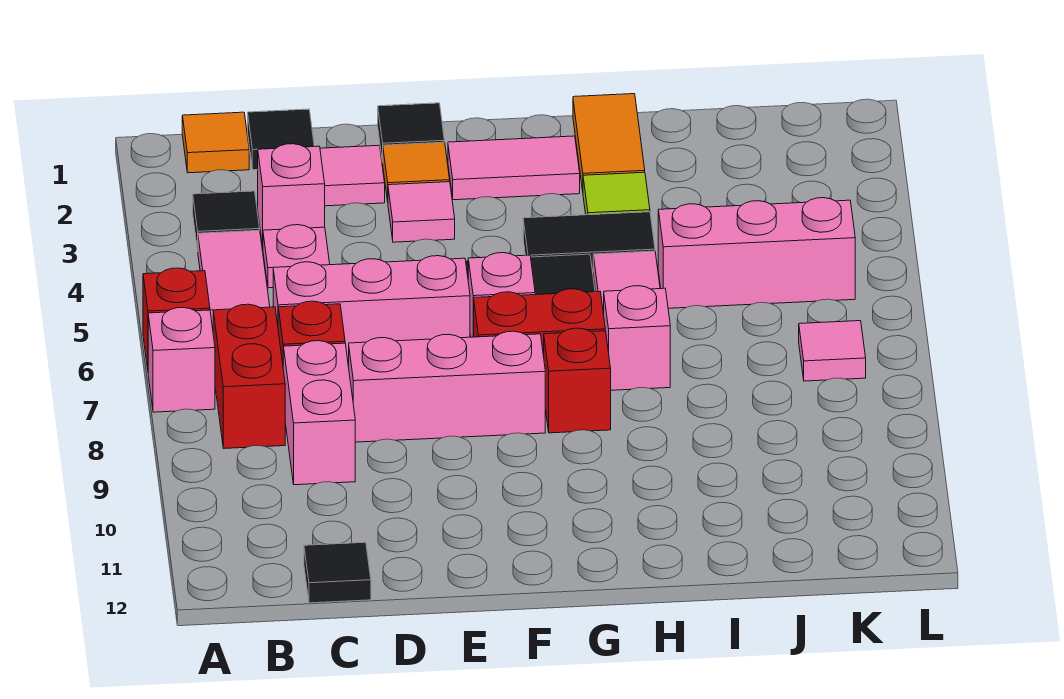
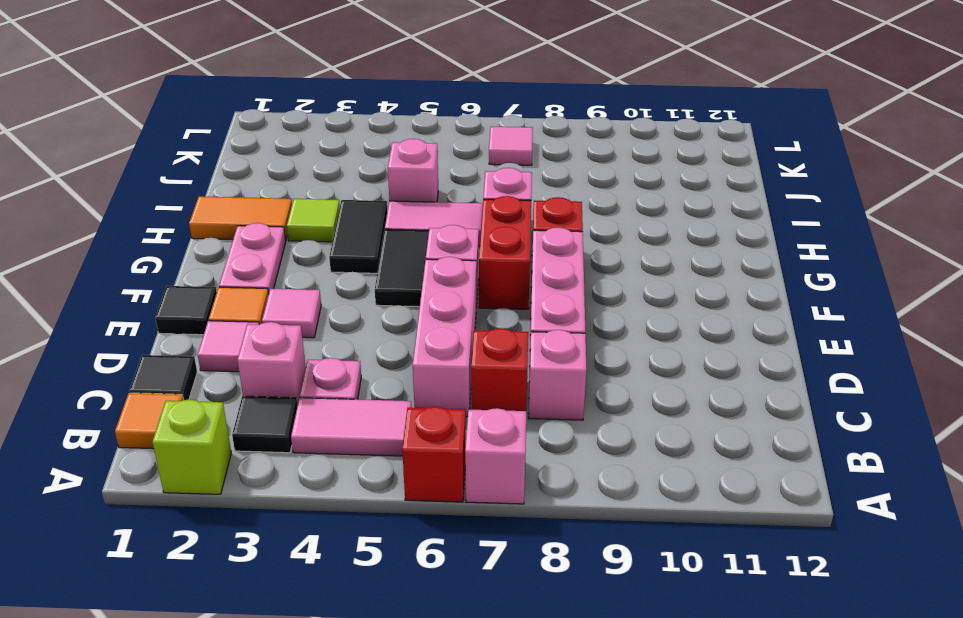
none -> lime 1x1 brick [152,400,231,494]
red 1x2 brick [213,304,285,448] -> none
pink 1x2 brick [283,341,355,485] -> pink 1x1 brick [529,330,587,420]
black 1x1 tile [304,542,371,603] -> none
pink 1x2 tile [448,136,580,200] -> pink 1x2 plate [219,223,286,294]
pink 1x3 brick [658,198,855,308] -> pink 1x1 brick [388,139,438,202]

